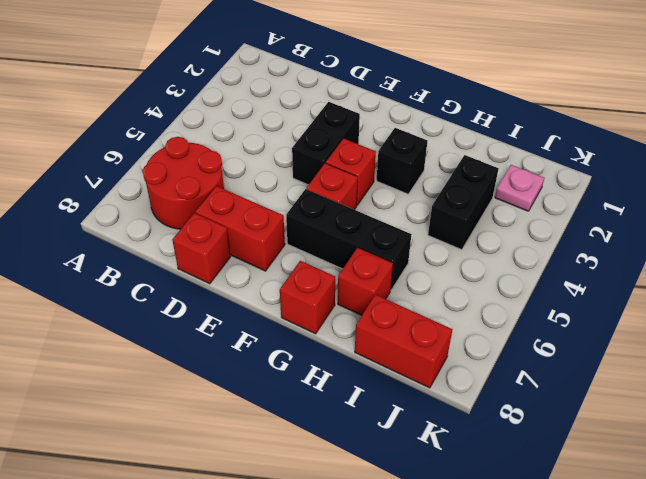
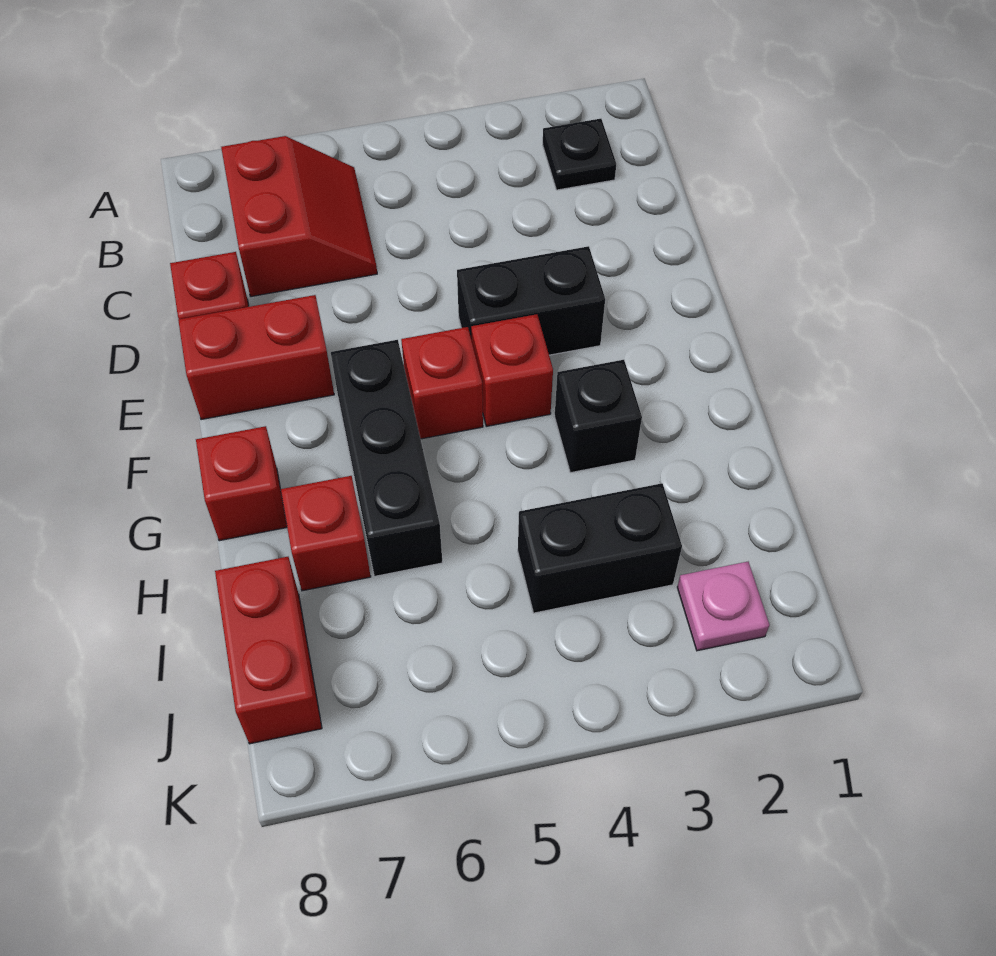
none -> black 1x1 plate [543,119,616,190]
red 2x2 round brick [143,137,224,229] -> red 2x2 slope [221,136,377,297]
red 1x2 brick [196,186,285,271] -> red 1x2 brick turned to [178,295,334,420]

